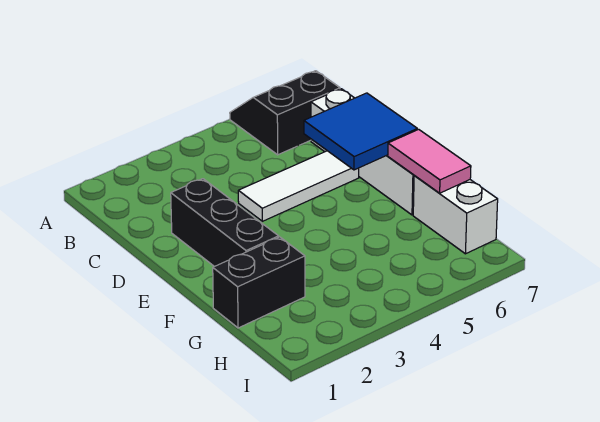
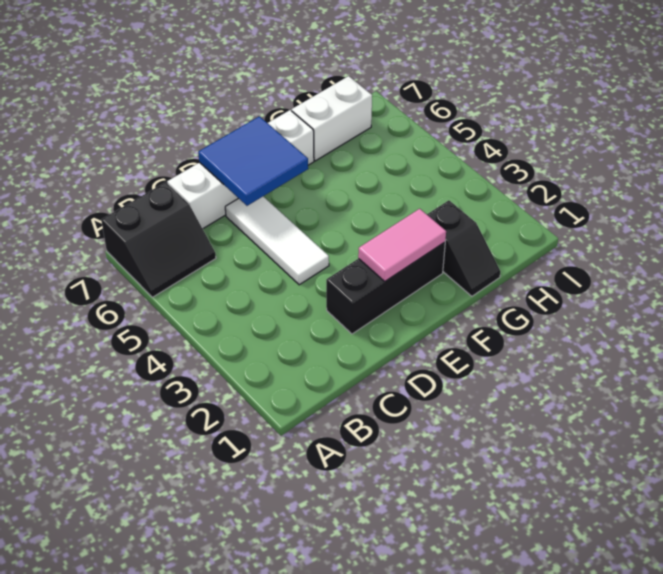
black 2x2 slope [230,71,340,155] -> black 2x2 slope turned to [101,182,216,297]
pink 1x2 tile [388,129,471,193] -> pink 1x2 tile moved to [358,209,446,281]
black 1x2 brick [213,237,305,328] -> black 1x2 slope [427,200,501,296]

